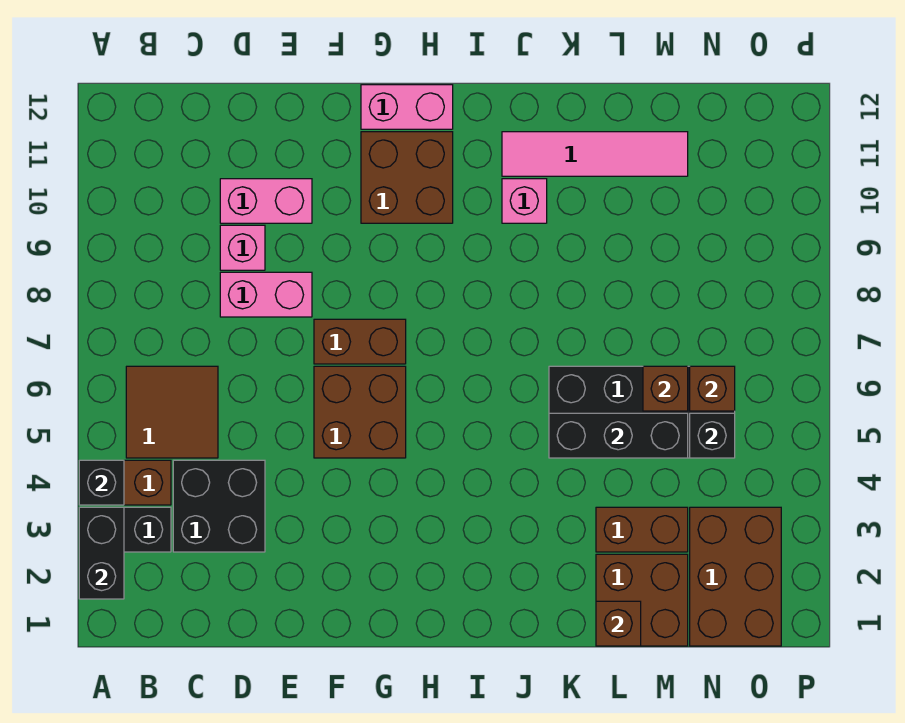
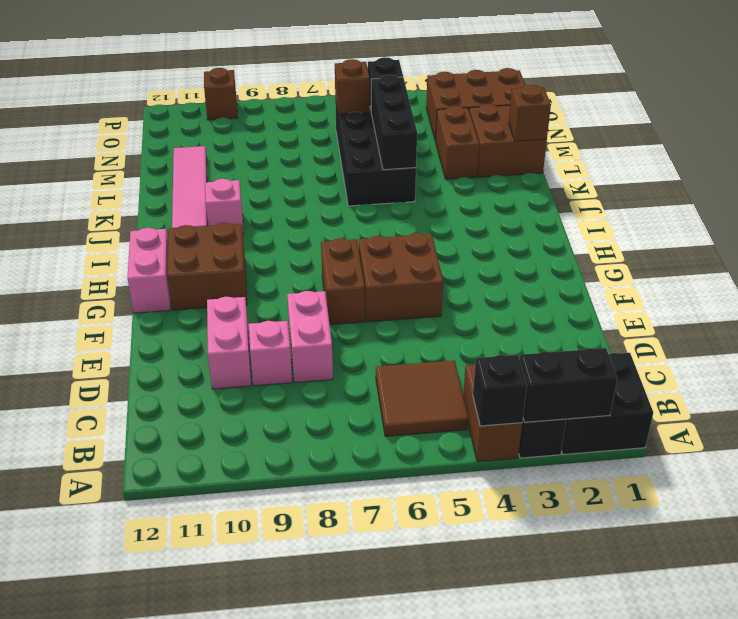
black 2x2 brick [173,460,265,552] -> black 2x2 brick moved to [561,353,653,455]
brown 1x1 brick [643,366,688,411] -> brown 1x1 brick moved to [204,68,238,120]

